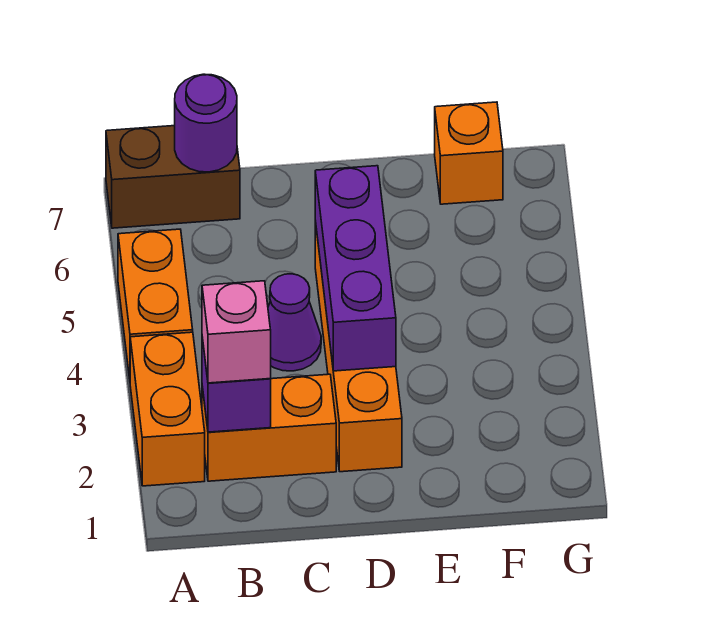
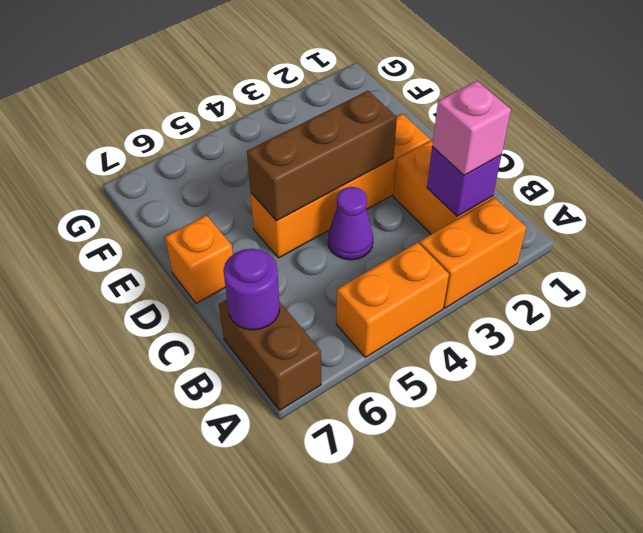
purple 1x3 brick [315,166,396,371] -> brown 1x3 brick [247,91,397,221]
orange 1x1 brick [435,102,503,204] -> orange 1x1 brick moved to [165,215,233,303]

